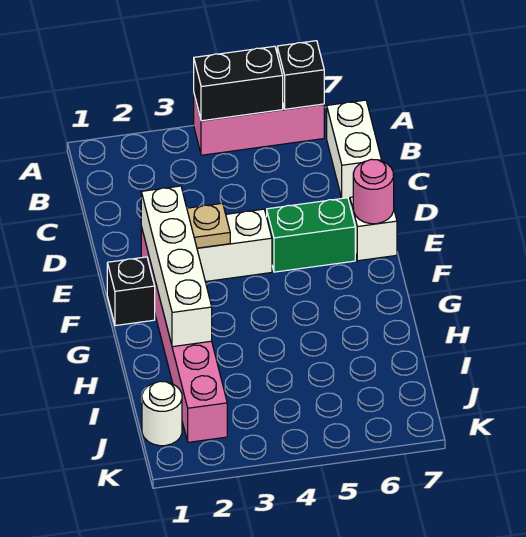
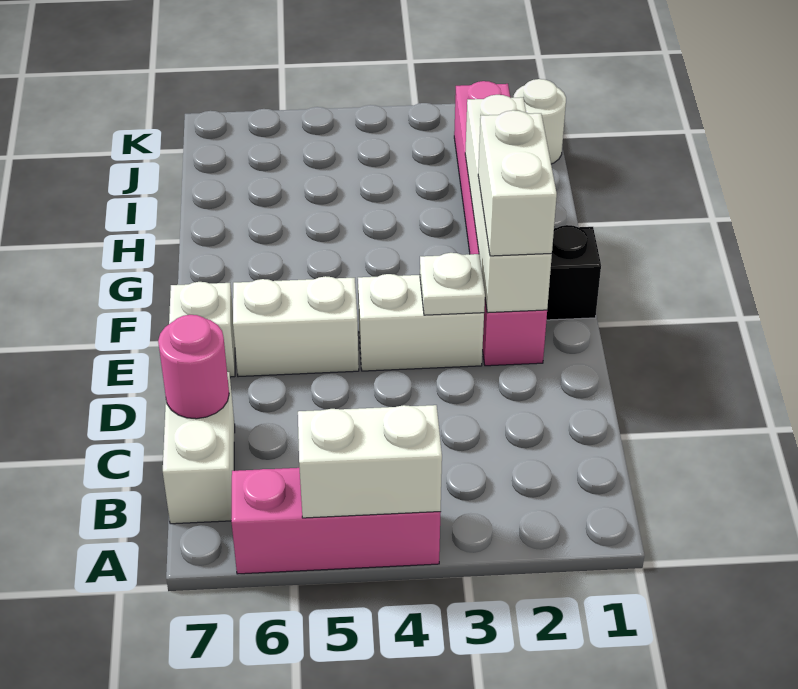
black 1x2 brick [194,46,283,121] -> white 1x2 brick [298,405,442,518]
black 1x1 brick [277,41,324,109] -> none
none -> white 1x2 brick [478,110,557,256]
tan 1x1 plate [187,203,230,248] -> white 1x1 plate [420,253,485,315]
green 1x2 brick [267,198,355,272] -> white 1x2 brick [233,276,359,377]
pink 1x1 round brick [353,159,394,224] -> pink 1x1 round brick moved to [158,315,229,419]

